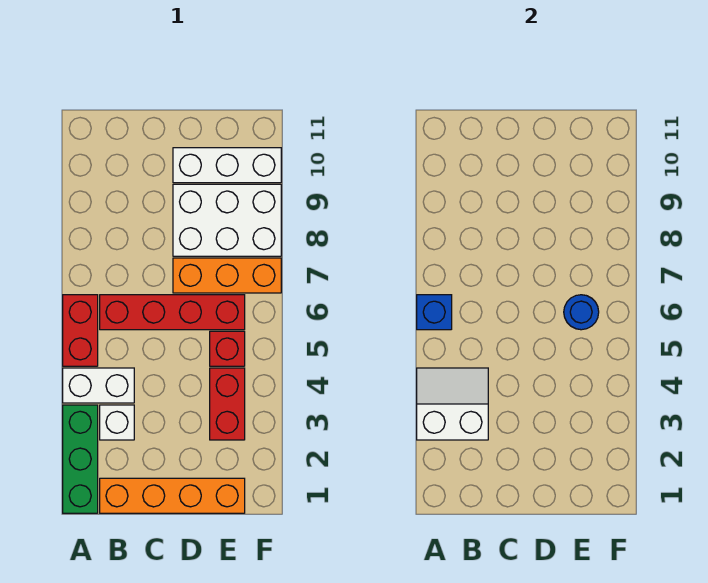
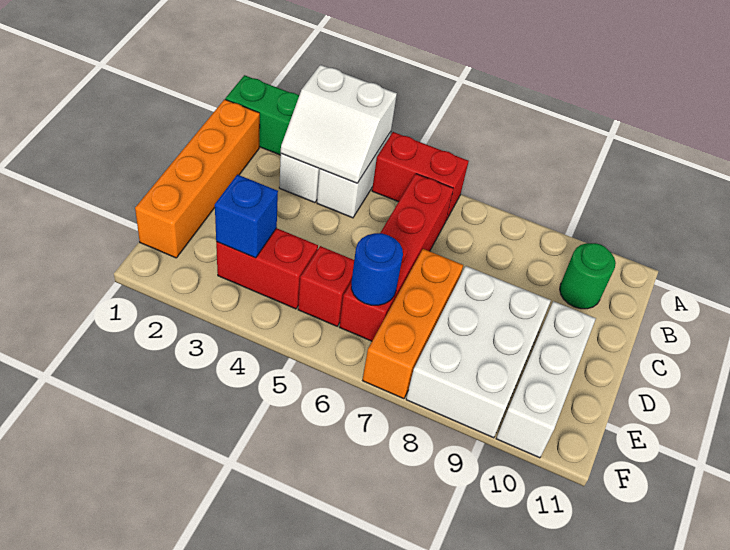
white 2x2 slope [417,368,488,440] -> white 2x2 slope turned to [281,65,397,183]
blue 1x1 brick [417,295,452,330] -> blue 1x1 brick moved to [215,175,278,258]
none -> green 1x1 round brick [560,243,616,309]

